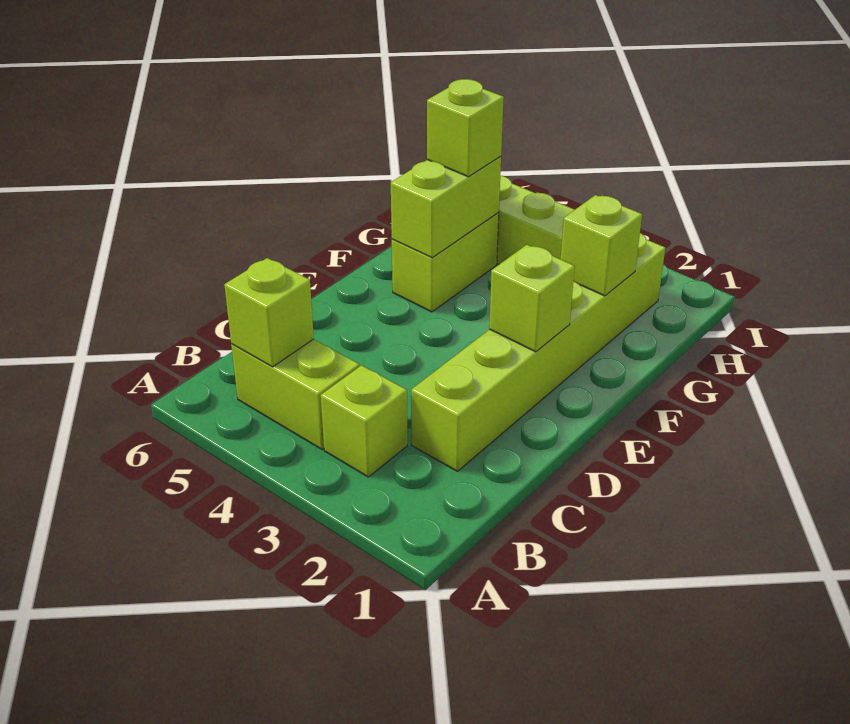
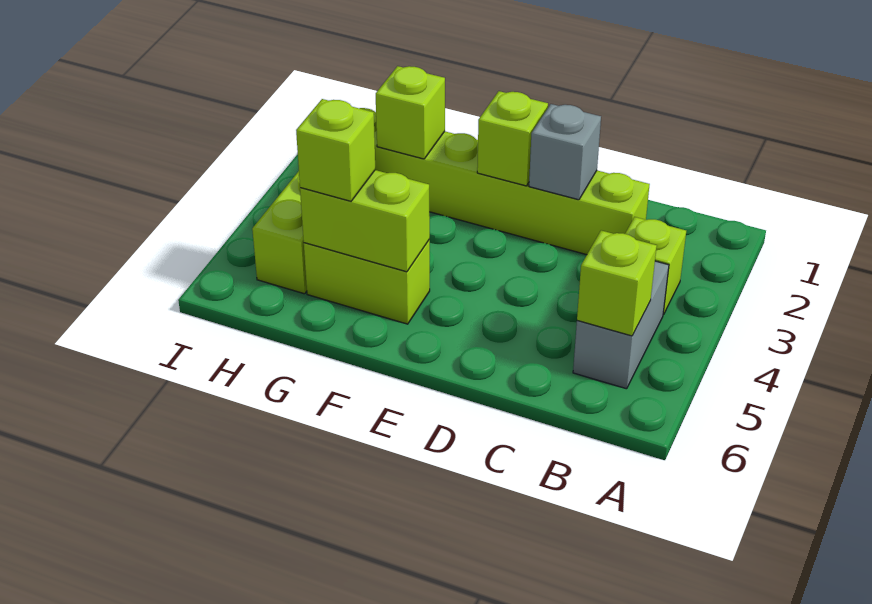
lime 1x2 brick [231,339,359,449] -> grey 1x2 brick [573,261,669,389]
none -> grey 1x1 brick [529,104,601,200]

